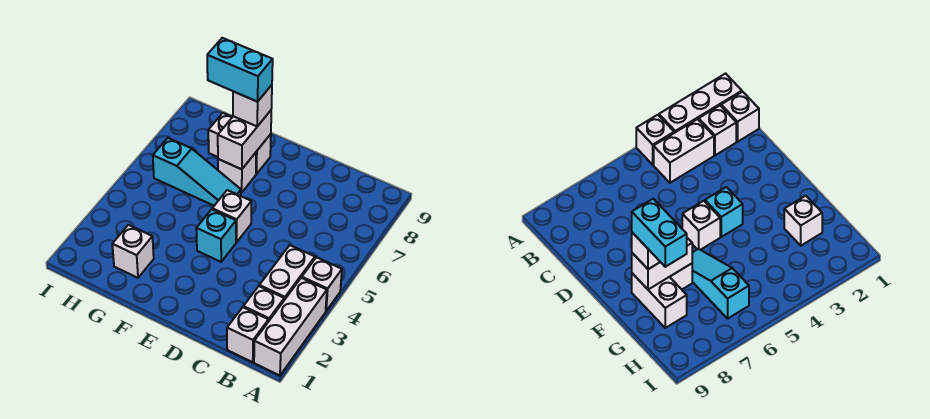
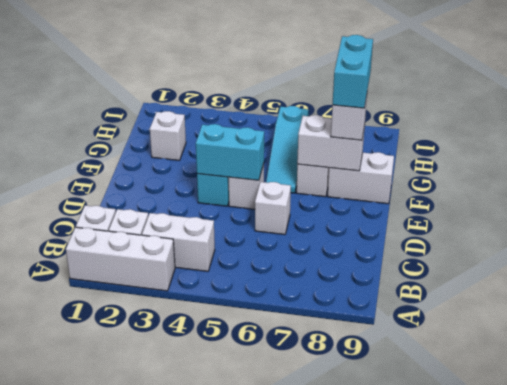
white 1x1 brick [302,257,342,311] -> white 1x1 brick moved to [255,182,291,234]
none -> cyan 1x2 brick [196,124,264,180]
white 1x2 brick [208,113,271,174] -> white 1x2 brick turned to [328,152,394,204]

